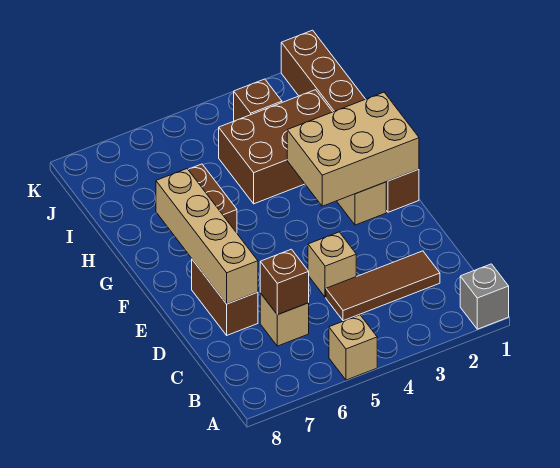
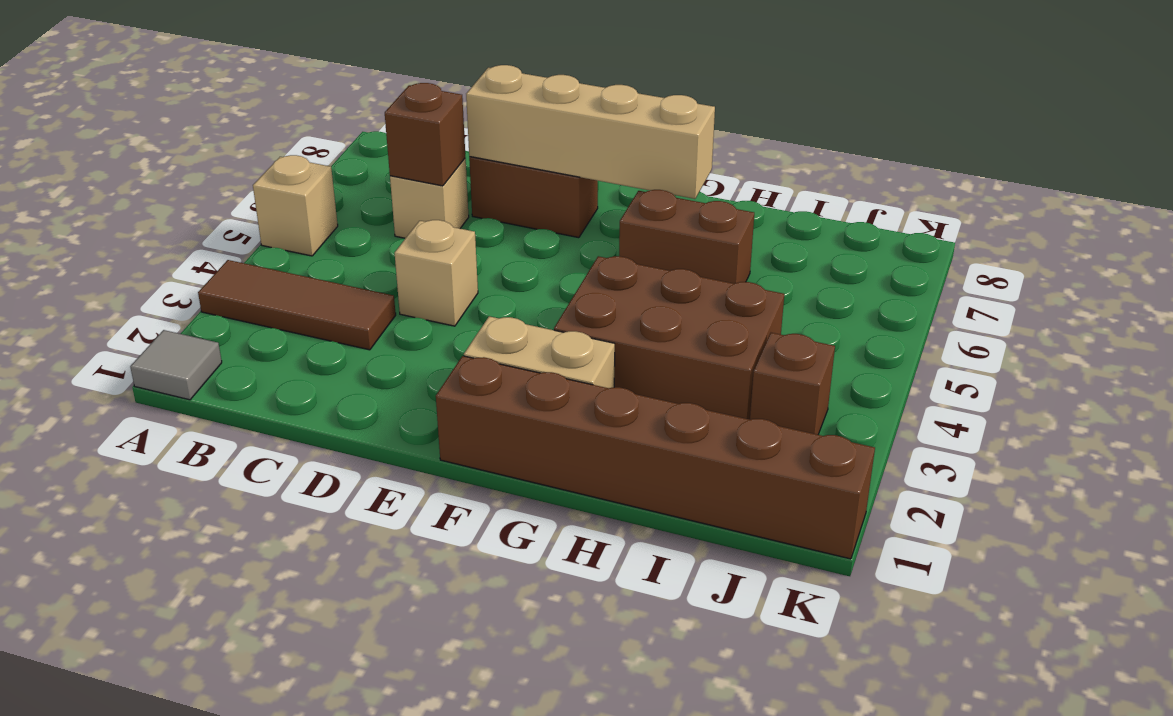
grey 1x1 brick [460,264,509,329] -> grey 1x1 tile [130,330,222,400]
brown 1x3 tile [326,251,440,321] -> brown 1x3 tile turned to [198,260,396,350]
tan 2x3 brick [287,92,419,206] -> none
brown 2x3 brick [219,90,332,204] -> brown 2x3 brick turned to [554,256,784,420]

